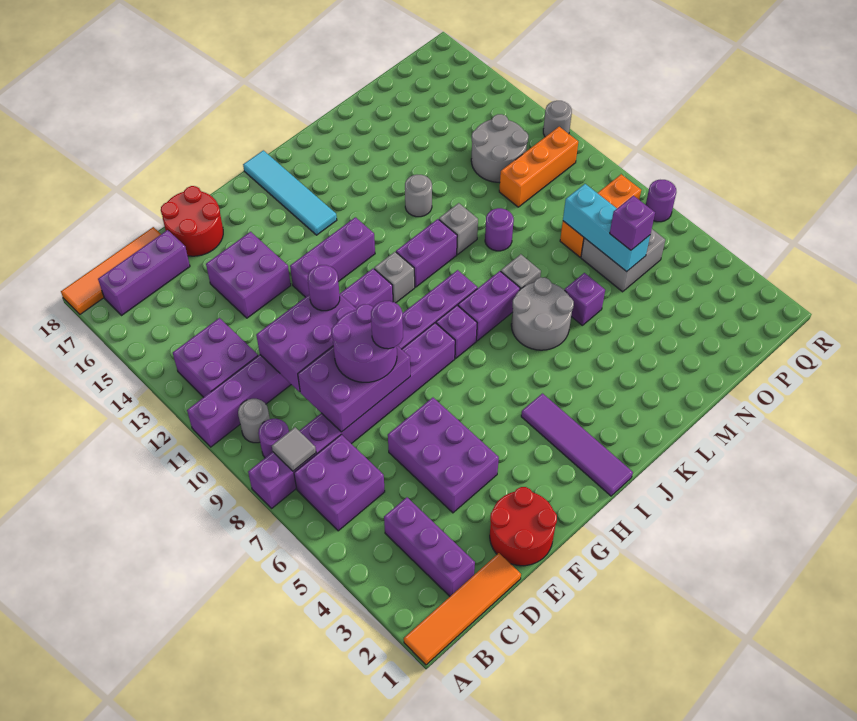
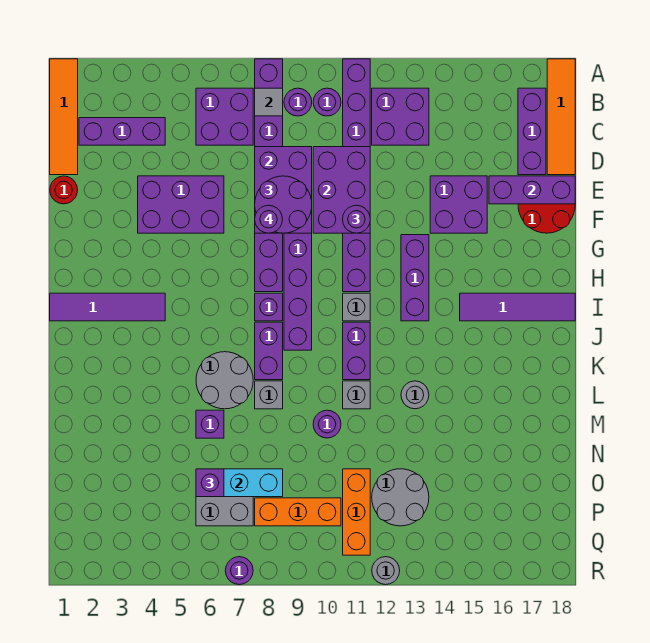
grey 1x1 round brick [238,399,270,443] -> purple 1x1 round brick [313,88,341,116]
red 2x2 round brick [490,487,557,566] -> red 1x1 round brick [50,176,78,204]
none -> purple 1x3 brick [489,176,575,204]
cyan 1x4 tile [243,150,337,235] -> purple 1x4 tile [460,293,575,321]
orange 1x3 brick [560,174,641,257] -> orange 1x3 brick turned to [255,498,341,526]

